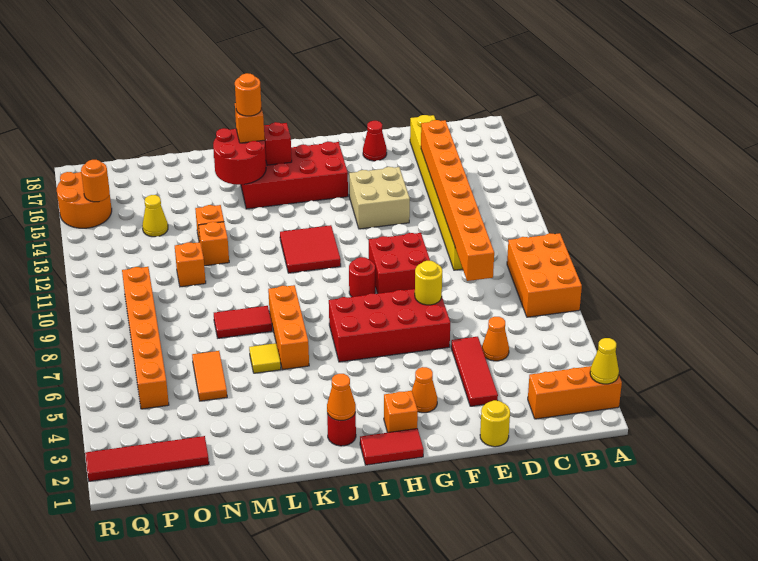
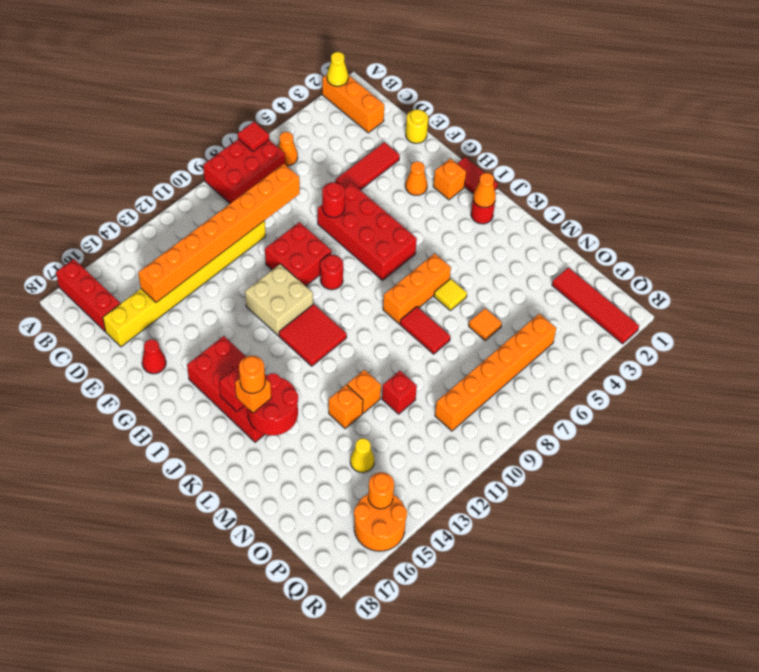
orange 2x3 brick [507,233,582,317] -> red 2x3 brick [203,139,285,203]
none -> red 1x1 tile [238,122,269,152]
none -> red 1x3 brick [56,259,120,332]
orange 1x1 cone [482,317,509,361] -> orange 1x1 cone moved to [278,132,298,166]
yellow 1x1 round brick [415,261,442,305] -> red 1x1 round brick [322,182,345,217]
tan 2x2 brick [349,167,410,229] -> tan 2x2 brick moved to [245,264,313,336]
orange 1x2 tile [192,351,227,401] -> orange 1x1 tile [469,308,502,340]
orange 1x1 brick [175,242,206,287] -> red 1x1 brick [382,371,417,414]

